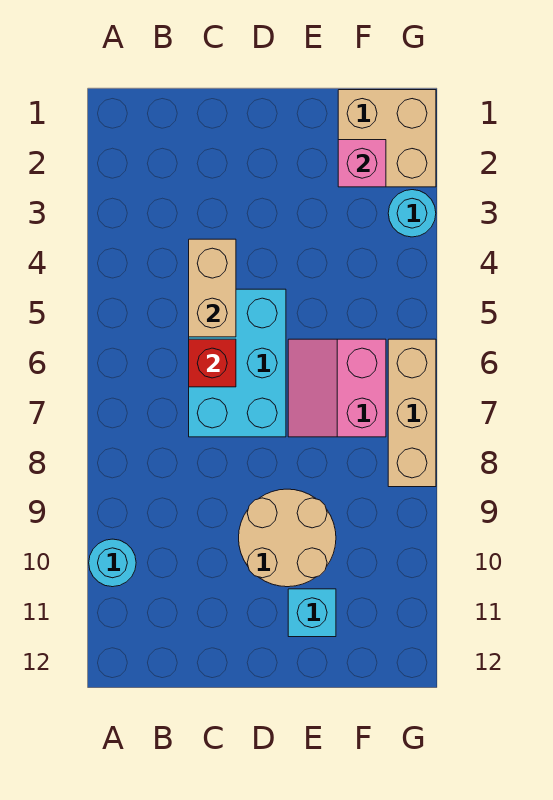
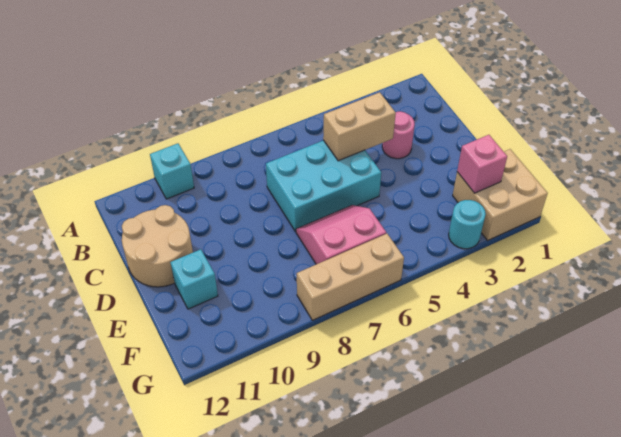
cyan 1x1 round brick [89,539,136,587] -> cyan 1x1 brick [150,143,194,199]
none -> pink 1x1 round brick [382,111,415,159]
red 1x1 brick [189,339,236,387] -> none
tan 2x2 round brick [239,489,336,587] -> tan 2x2 round brick moved to [122,205,193,287]

